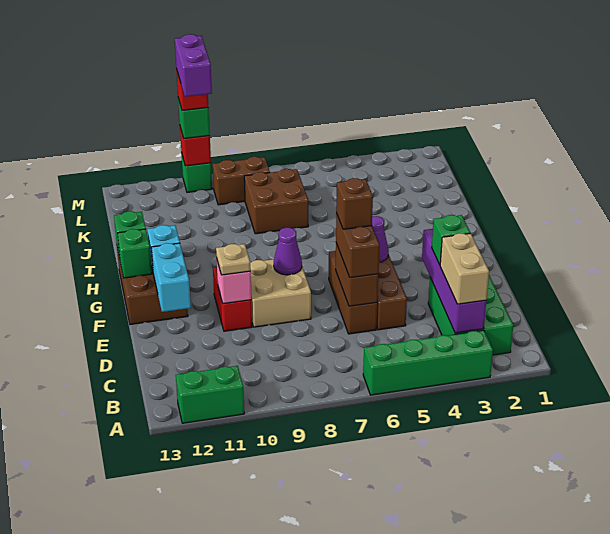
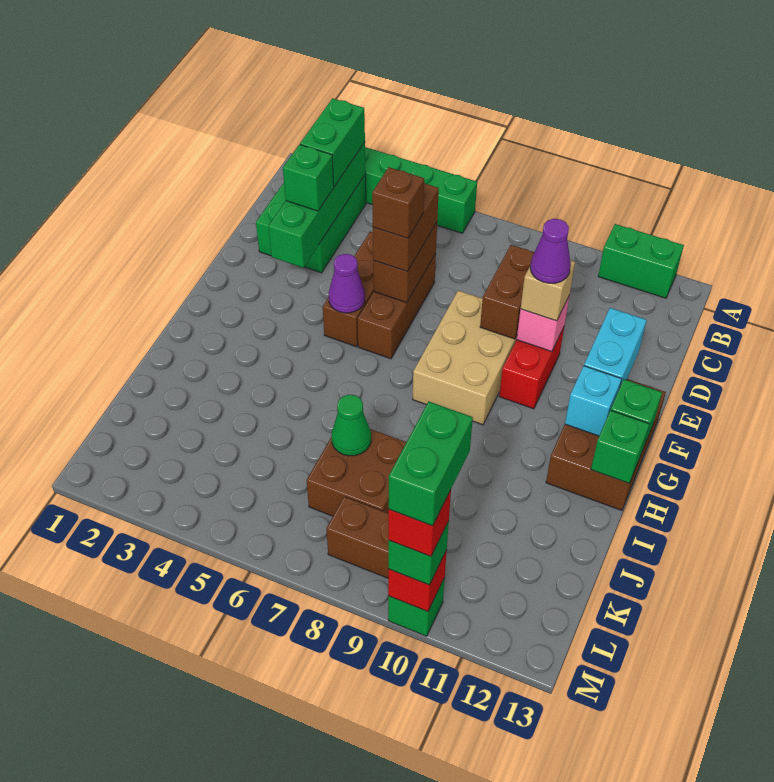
purple 1x4 brick [422,229,486,333] -> green 1x4 brick [268,142,366,268]
tan 1x2 brick [440,233,489,304] -> green 1x2 brick [300,98,365,187]
none -> brown 1x2 brick [480,245,534,339]
tan 2x2 brick [250,259,311,327] -> tan 2x3 brick [413,291,517,425]
tan 1x1 plate [216,244,251,275] -> tan 1x1 brick [521,260,575,321]
purple 1x1 cone [274,228,302,275] -> purple 1x1 cone moved to [530,219,571,283]
none -> green 1x1 cone [332,395,371,456]
purple 1x2 brick [175,34,212,97] -> green 1x2 brick [389,402,473,526]

